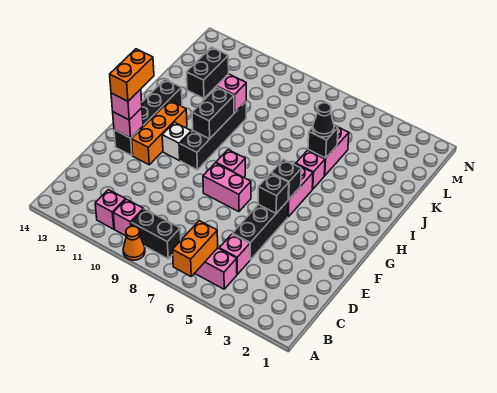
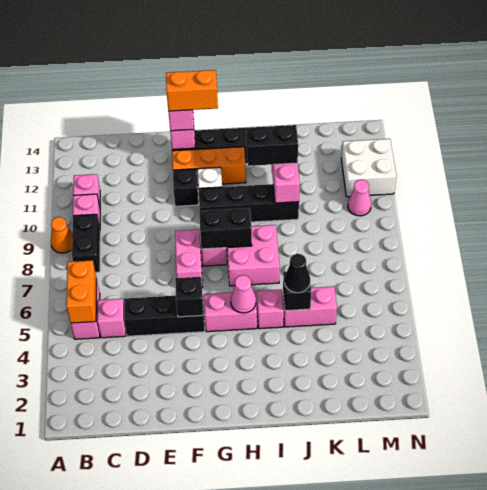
orange 1x2 brick [173,221,218,276] -> orange 1x2 brick turned to [66,260,96,323]
black 1x1 brick [271,160,301,200] -> black 1x1 brick moved to [173,169,198,206]
none -> pink 1x1 cone [231,275,256,313]
none -> pink 2x2 brick [227,225,280,286]
black 1x2 brick [192,87,234,139] -> black 1x2 brick moved to [199,208,252,249]
none -> pink 1x1 cone [348,180,371,216]
none -> white 2x2 brick [341,139,396,197]

